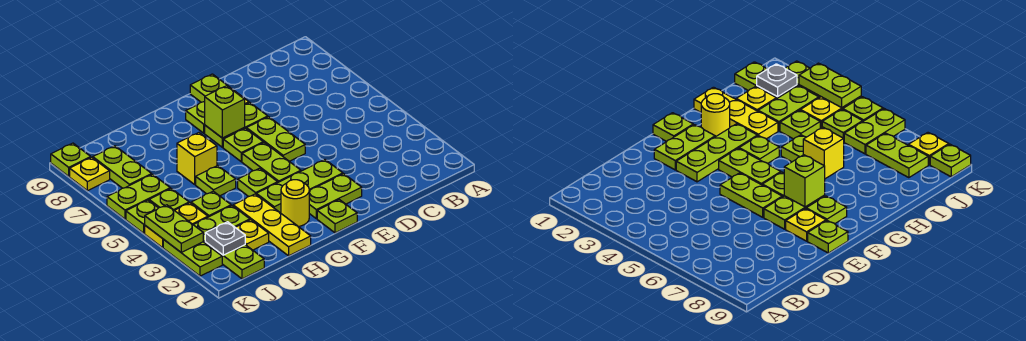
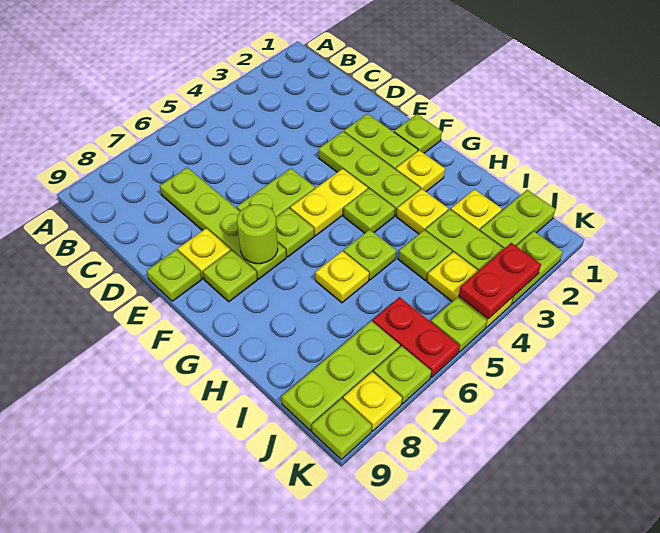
lime 1x2 plate [205,103,268,147] -> lime 1x4 plate [160,168,286,279]
lime 1x2 plate [242,143,301,182] -> yellow 1x2 plate [290,169,368,236]
lime 1x1 brick [204,86,245,138] -> lime 1x1 round brick [237,205,278,264]
yellow 1x1 round brick [281,180,309,226] -> yellow 1x1 plate [396,150,445,192]
yellow 1x3 plate [233,194,311,256] -> yellow 1x1 plate [397,189,448,234]
yellow 1x1 brick [177,133,217,184] -> yellow 1x1 plate [315,251,369,303]
grey 1x1 plate [205,222,245,255] -> none
lime 1x1 plate [149,189,189,210] -> lime 1x1 plate moved to [373,346,431,404]
lime 1x2 plate [107,174,170,219] -> red 1x2 plate [373,297,460,377]
lime 1x2 plate [93,146,152,188] -> lime 1x3 plate [282,321,400,431]
lime 1x2 plate [145,205,203,253] -> red 1x2 plate [459,243,541,319]

